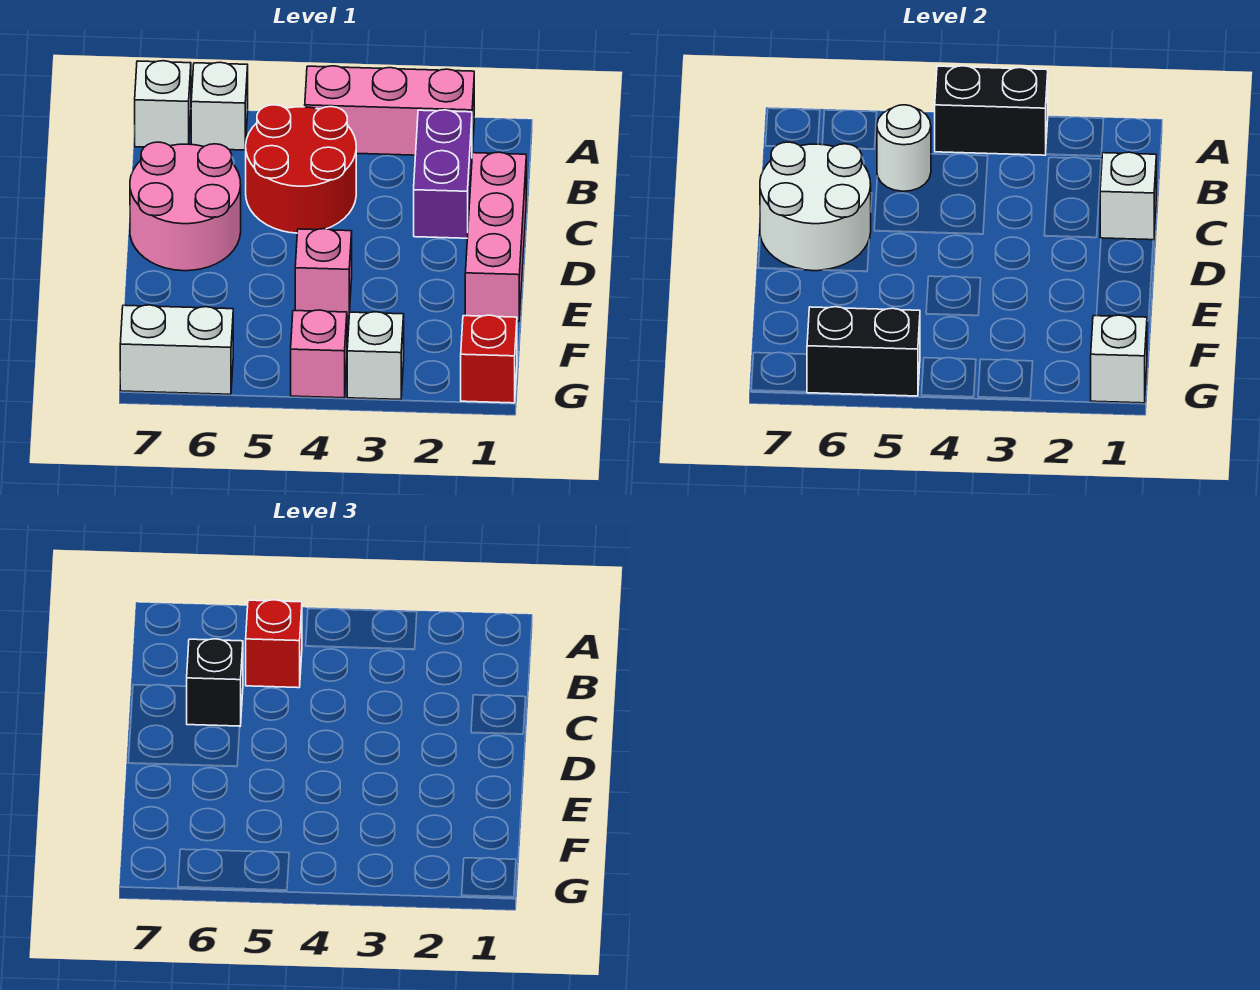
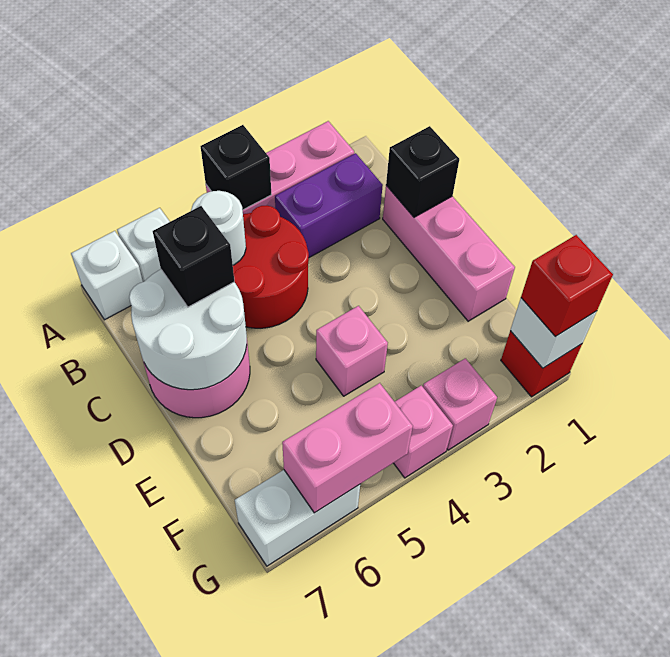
black 1x2 brick [935,66,1048,155] -> black 1x1 brick [201,125,271,210]
purple 1x2 brick [414,110,472,238] -> purple 1x2 brick turned to [275,153,383,258]
red 1x1 brick [246,600,302,688] -> red 1x1 brick moved to [521,235,613,337]
white 1x1 brick [1100,152,1156,240] -> black 1x1 brick [386,126,459,217]
white 1x1 brick [347,312,404,400] -> pink 1x1 brick [423,358,497,450]
black 1x2 brick [807,307,920,396] -> pink 1x2 brick [282,383,413,513]

